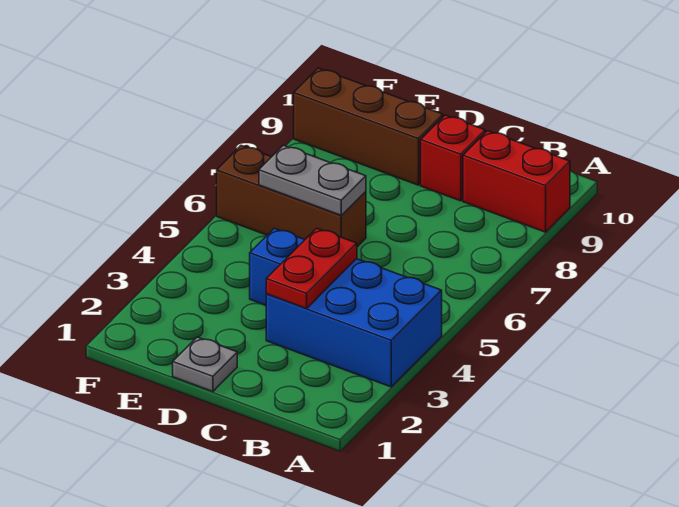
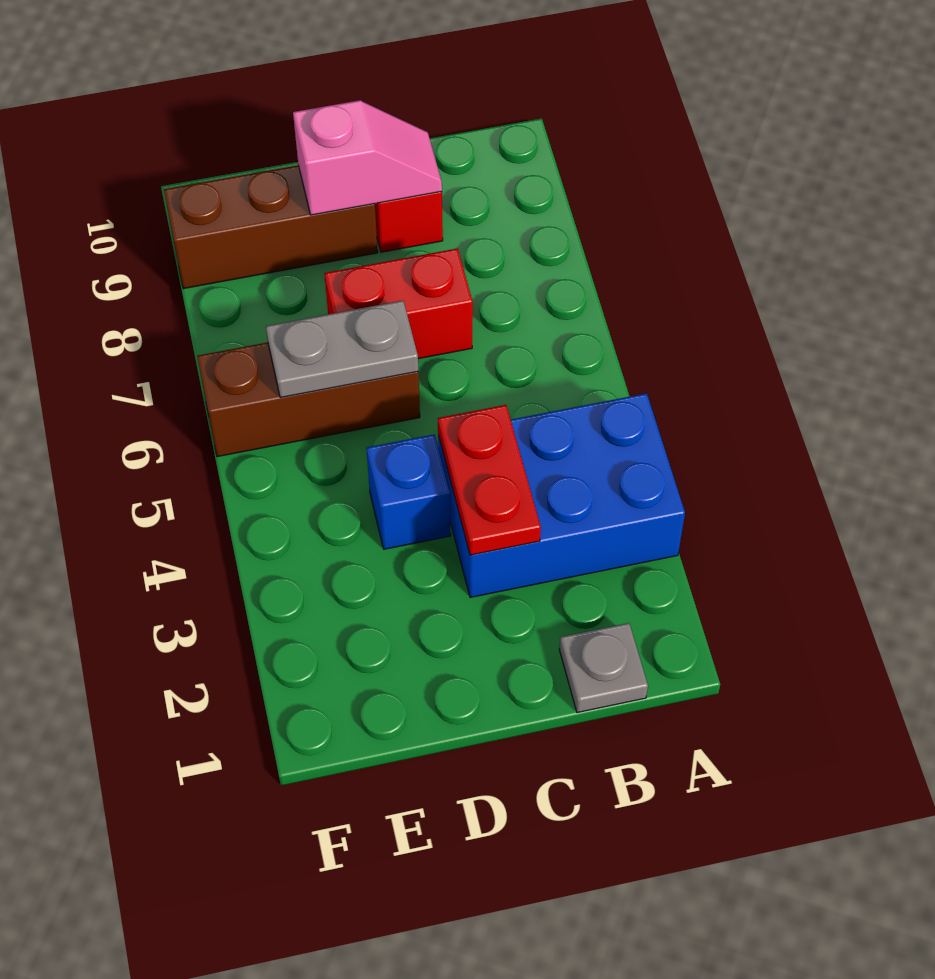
red 1x2 brick [463,131,570,232] -> red 1x2 brick moved to [324,248,473,359]
none -> pink 1x2 slope [293,100,442,215]
grey 1x1 plate [173,337,237,392] -> grey 1x1 plate moved to [559,623,648,713]

